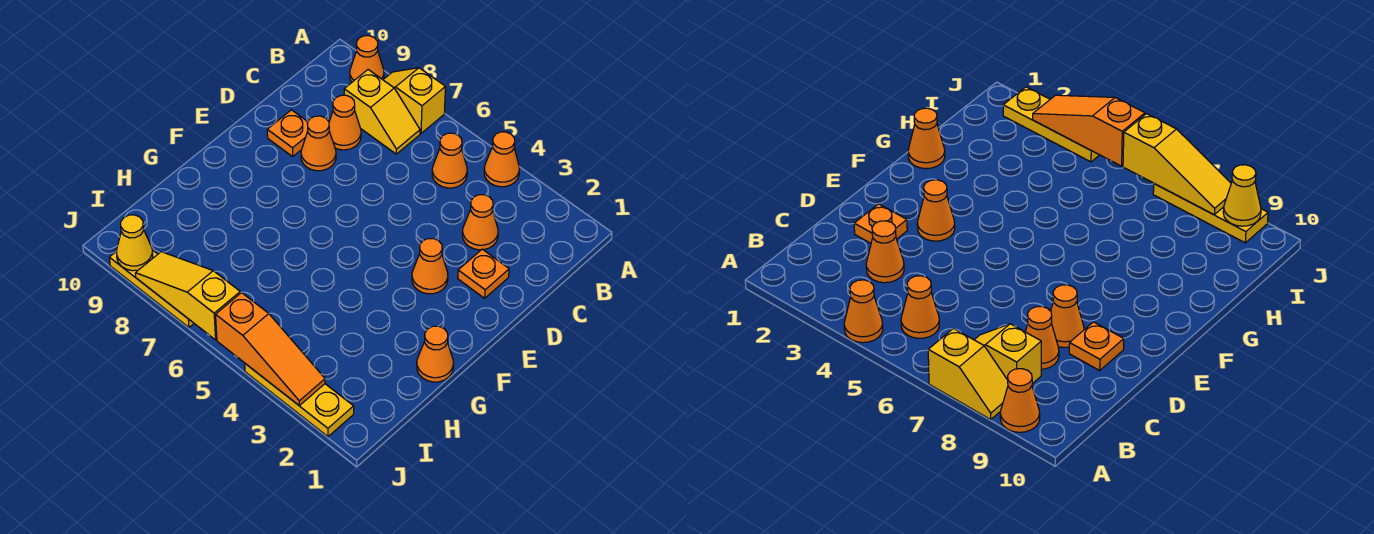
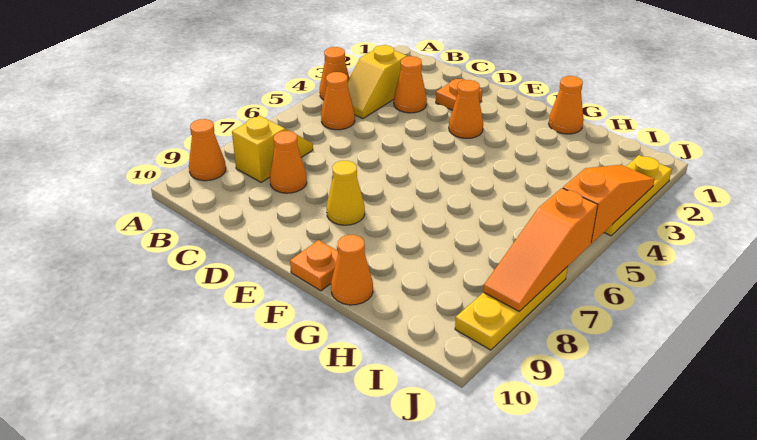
yellow 1x2 slope [383,68,445,133] -> yellow 1x2 slope moved to [348,45,407,119]
orange 1x1 cone [301,116,336,171] -> orange 1x1 cone moved to [331,235,373,305]
orange 1x1 plate [267,110,308,156] -> orange 1x1 plate moved to [290,240,338,291]
yellow 1x3 slope [135,252,240,340] -> orange 1x3 slope [483,188,598,311]
yellow 1x1 cone [117,215,153,271] -> yellow 1x1 cone moved to [327,161,365,225]

